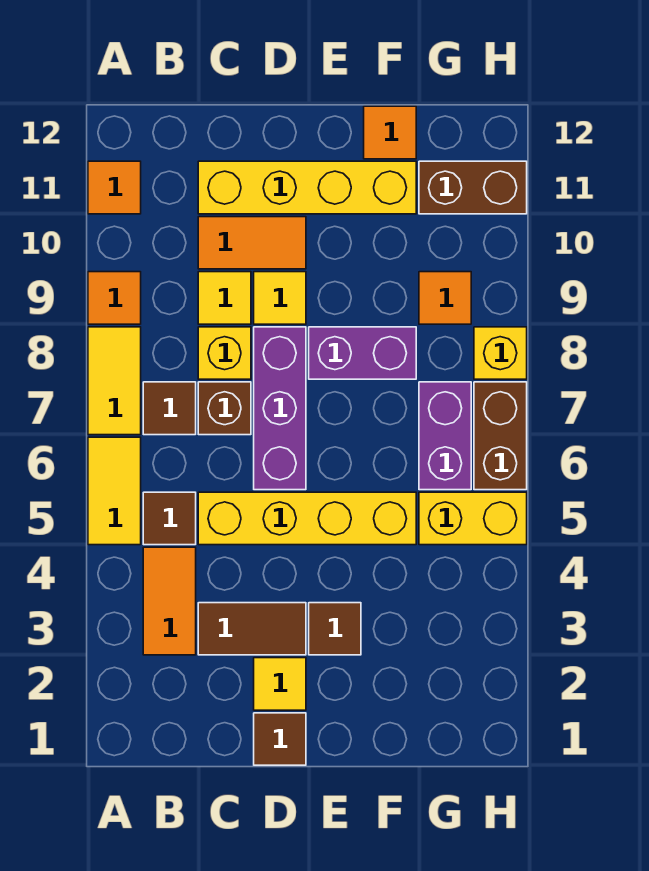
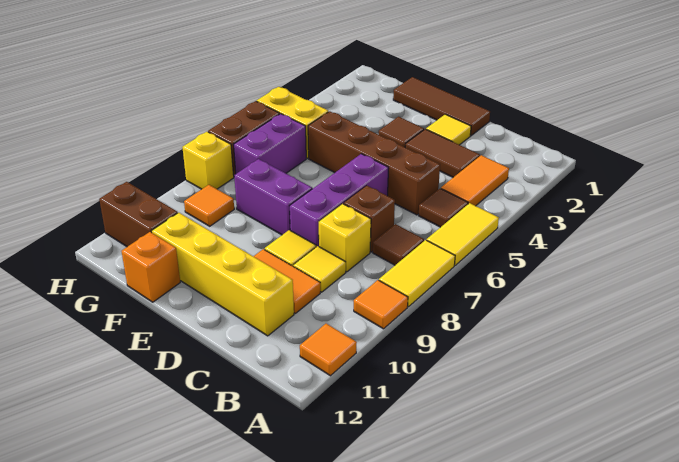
yellow 1x4 brick [198,492,416,545] -> brown 1x4 brick [308,111,440,215]
brown 1x1 tile [254,713,306,765] -> brown 1x3 tile [393,77,490,136]
orange 1x1 tile [364,106,416,159] -> orange 1x1 brick [122,232,180,302]

